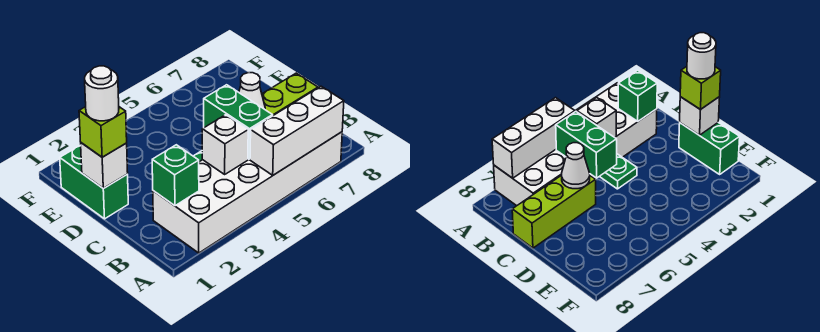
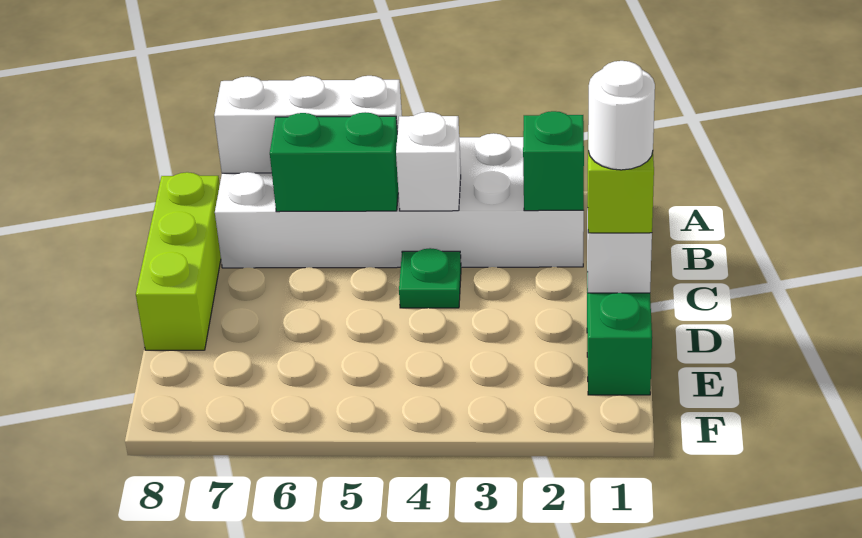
green 1x2 brick [204,85,273,159] -> green 1x2 brick turned to [270,112,398,212]
lime 1x3 brick [262,73,318,115] -> lime 1x3 brick turned to [136,172,221,350]
white 1x1 cone [239,73,265,109] -> none

